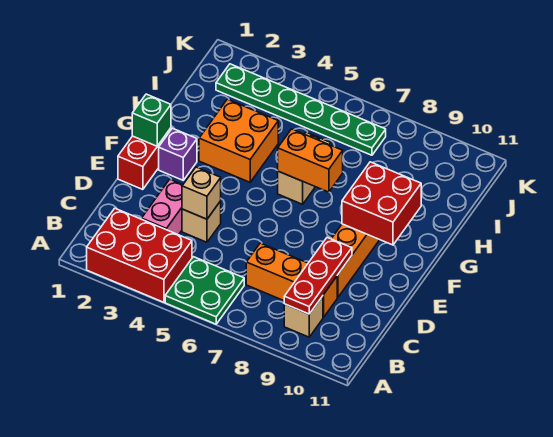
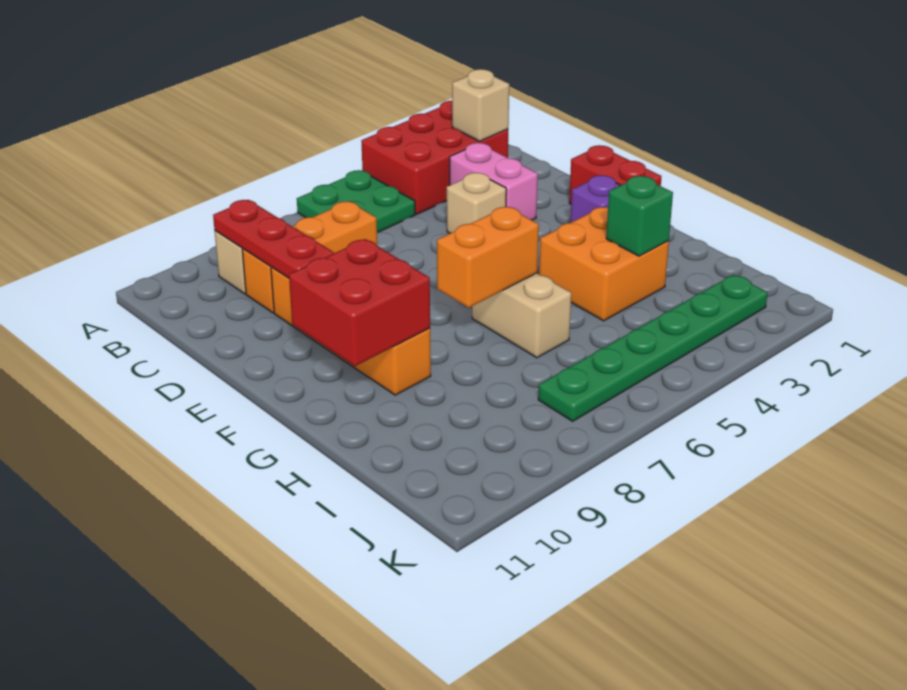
tan 1x1 brick [182,167,221,219] -> tan 1x1 brick moved to [452,69,509,141]
green 1x1 brick [132,94,171,146] -> green 1x1 brick moved to [606,176,673,256]

